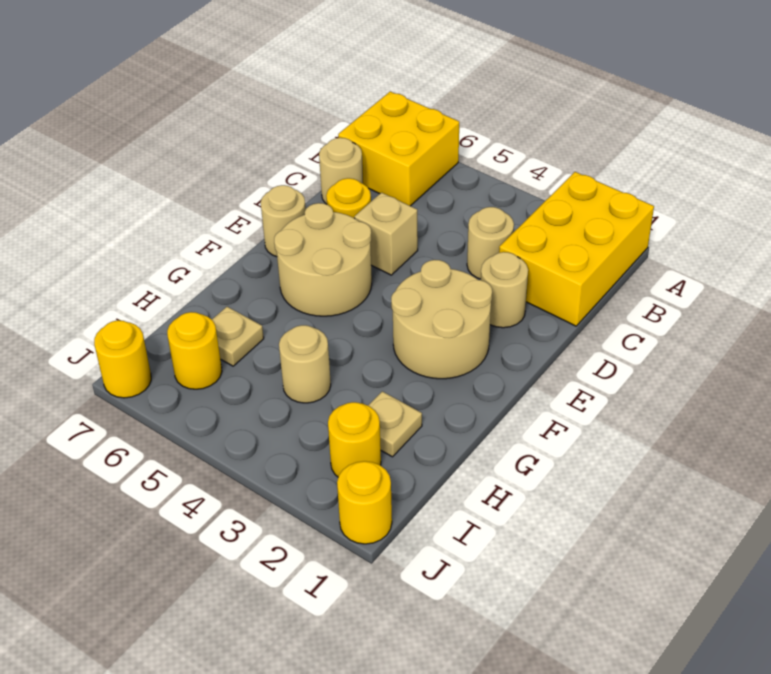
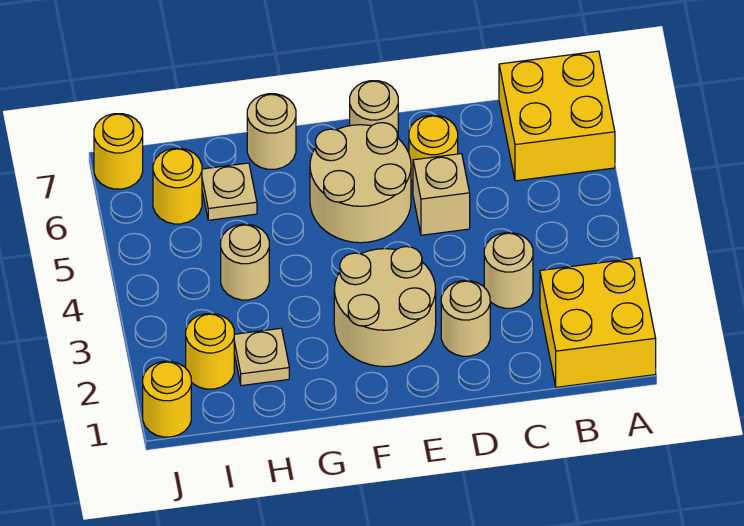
yellow 2x3 brick [499,172,654,326] -> yellow 2x2 brick [540,258,656,387]
tan 1x1 round brick [319,138,363,204] -> tan 1x1 round brick moved to [247,94,296,169]

